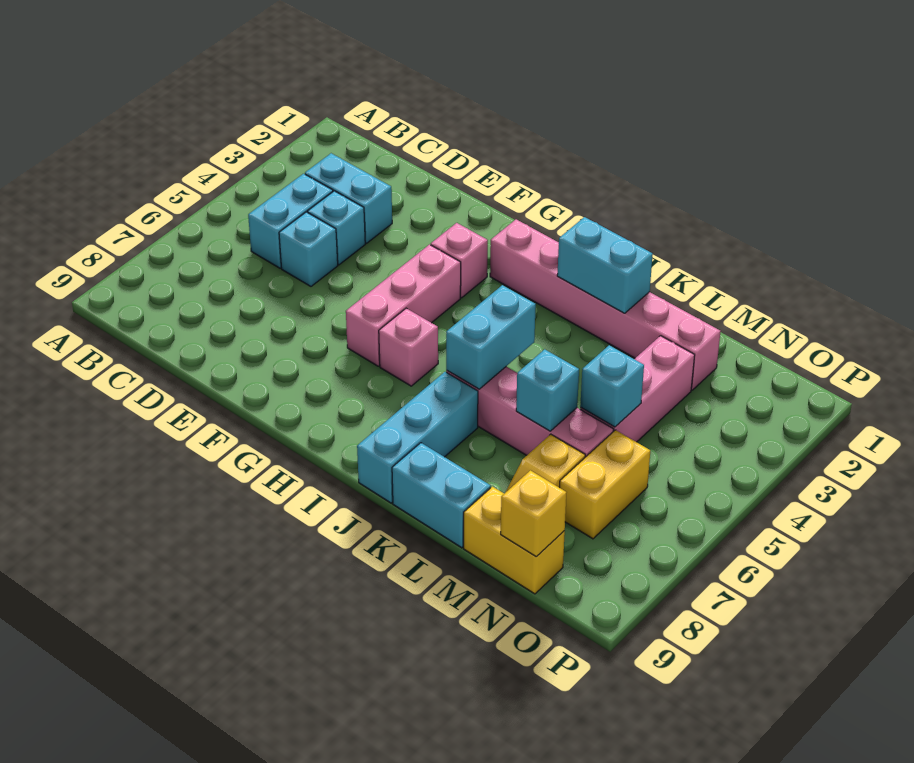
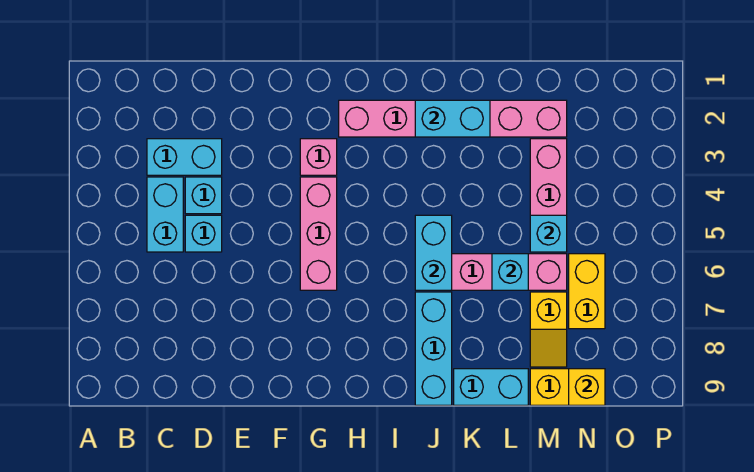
pink 1x1 brick [379,308,438,386] -> none

